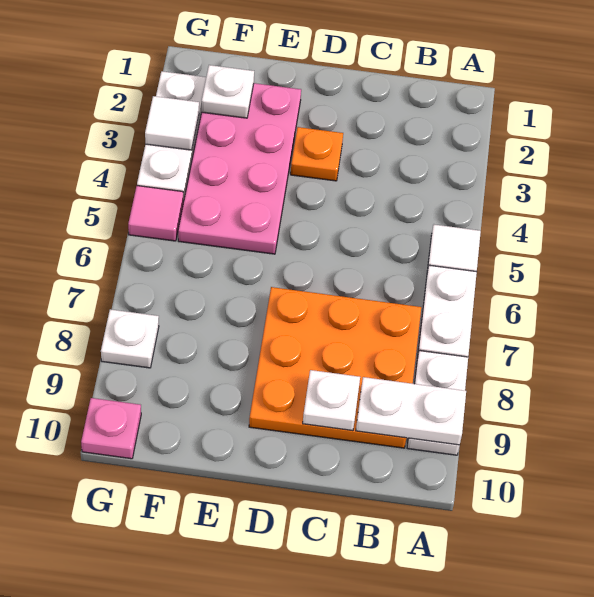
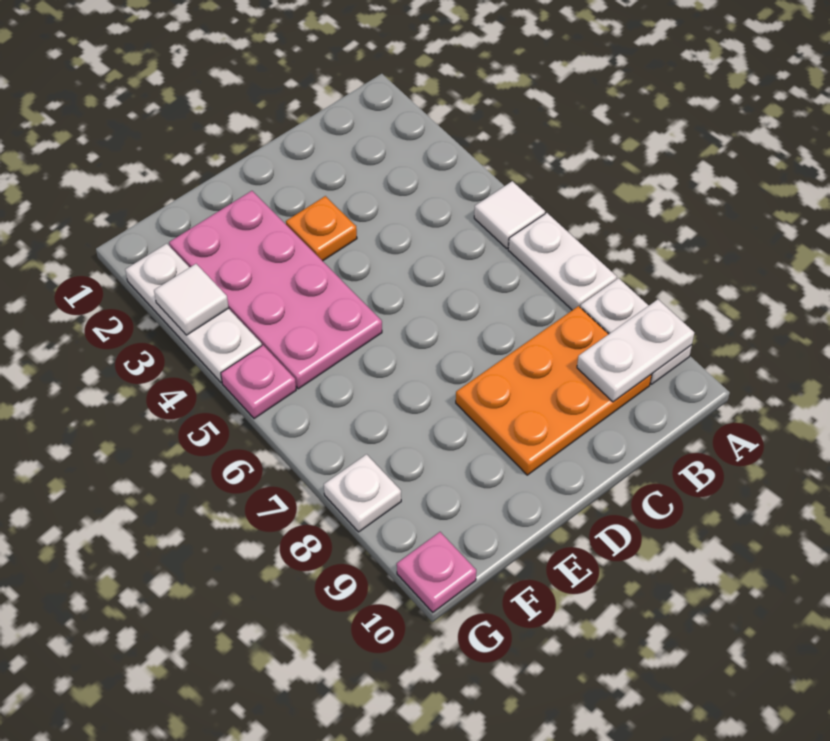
orange 3x3 plate [249,287,421,448] -> orange 2x3 plate [456,306,652,475]
white 1x1 plate [303,370,360,431] -> none
white 1x1 plate [202,65,254,118] -> none
pink 1x1 tile [128,186,183,241] -> pink 1x1 plate [221,345,296,419]

